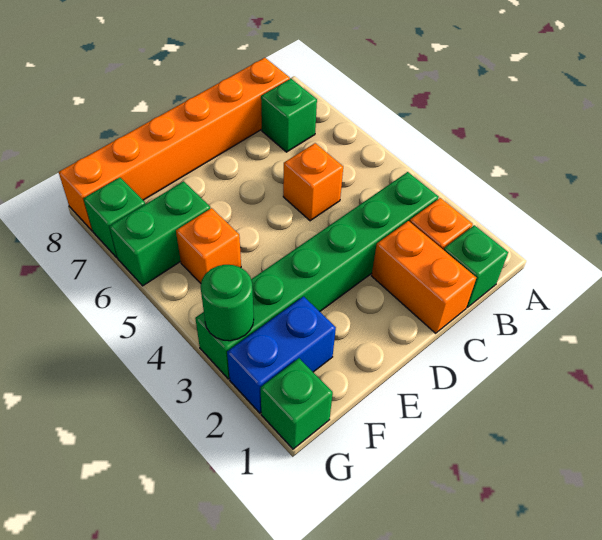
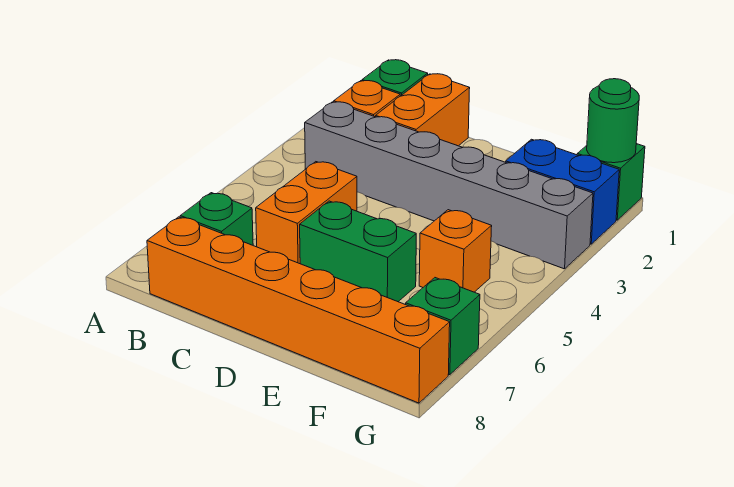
green 1x6 brick [195,172,439,379] -> grey 1x6 brick [305,102,593,269]
orange 1x1 brick [283,143,343,221] -> orange 1x2 brick [256,162,357,264]
green 1x2 brick [109,181,210,286] -> green 1x2 brick moved to [300,201,416,302]
green 1x1 round brick [201,265,254,341] -> green 1x1 round brick moved to [587,79,639,163]

